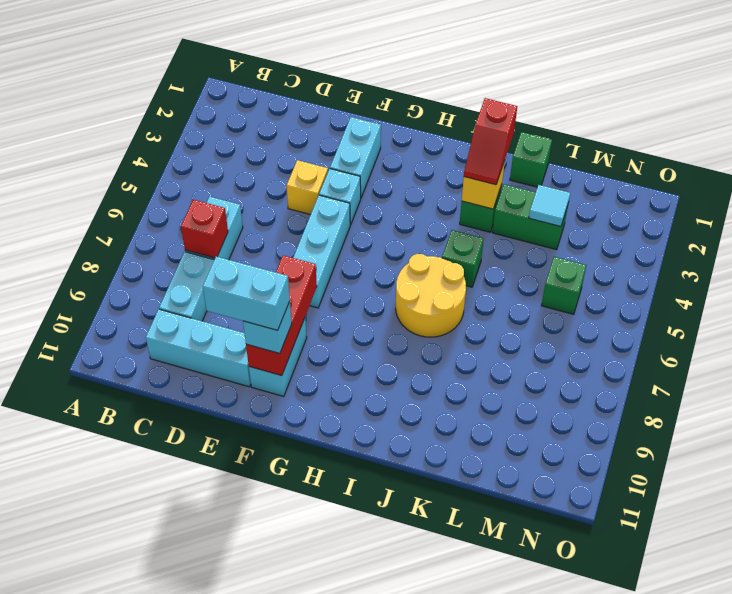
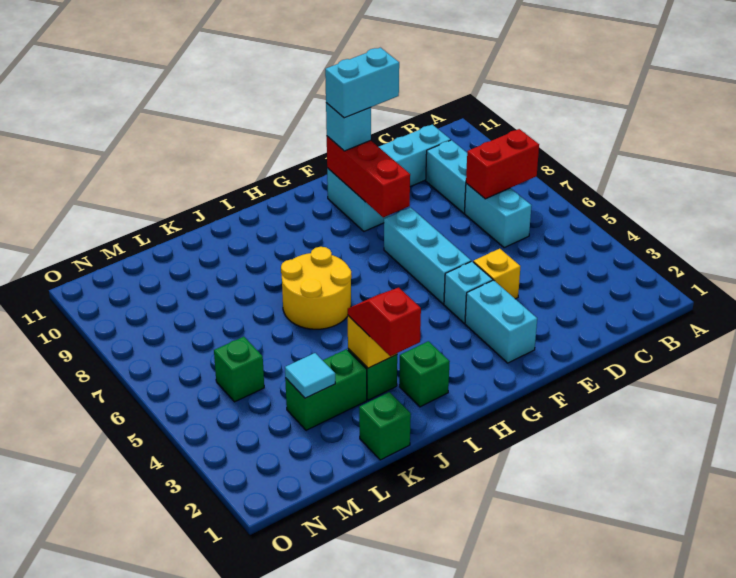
red 1x1 brick [181,200,228,258] -> red 1x2 brick [466,129,539,199]
green 1x1 brick [442,230,484,287] -> green 1x1 brick moved to [399,341,450,407]

